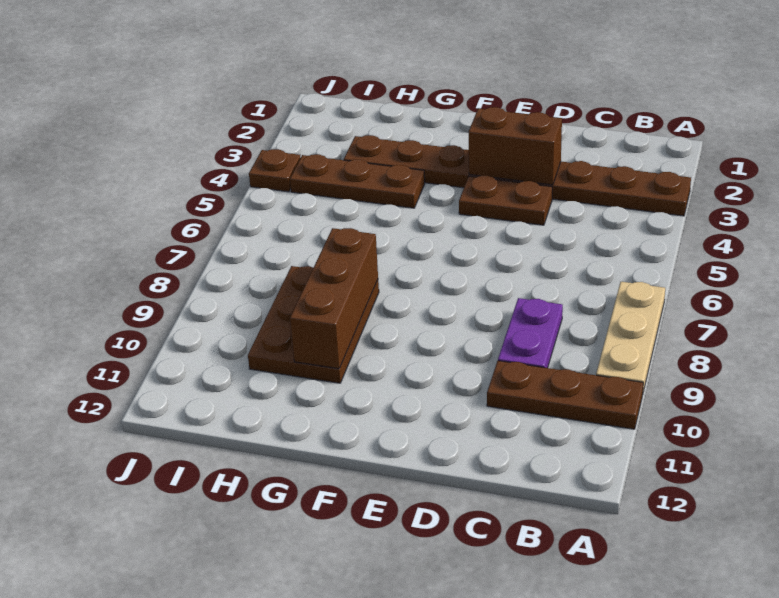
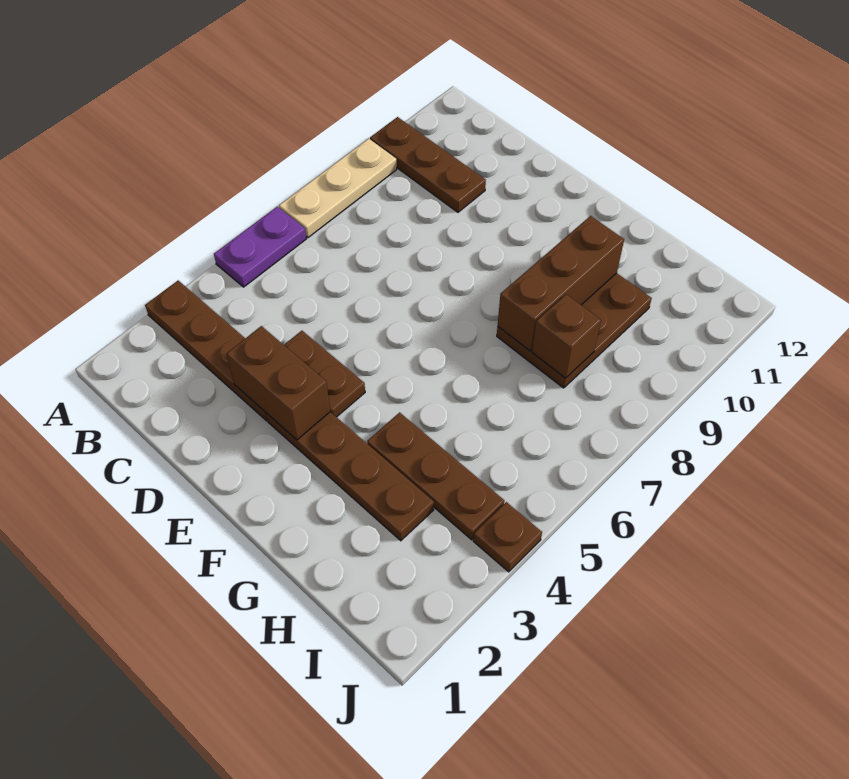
purple 1x2 plate [498,298,563,368] -> purple 1x2 plate moved to [214,207,306,287]
none -> brown 1x1 brick [532,294,601,378]

